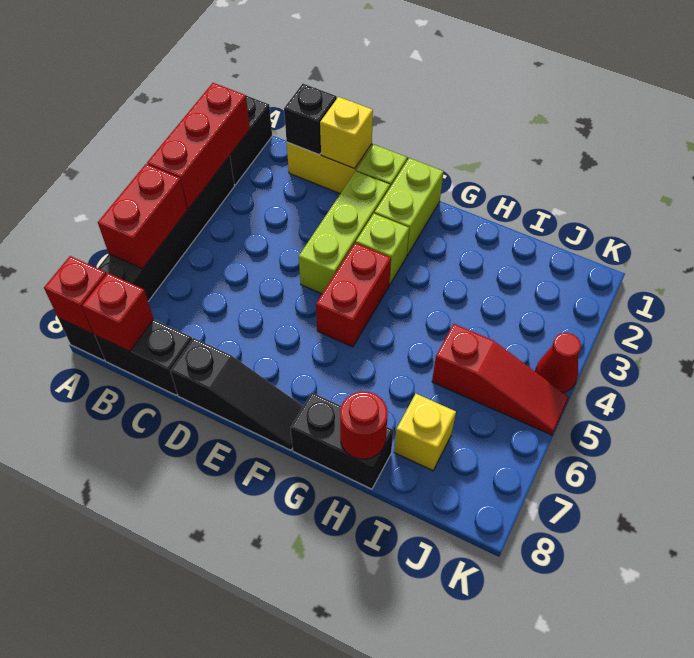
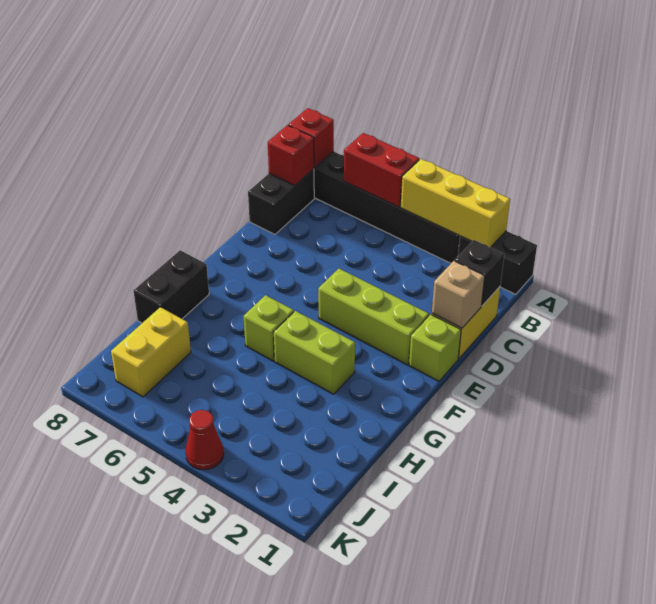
red 1x3 brick [147,83,250,209] -> yellow 1x3 brick [401,159,510,247]
yellow 1x1 brick [320,97,373,169] -> tan 1x1 brick [432,261,485,328]
black 1x3 slope [170,338,303,450] -> none
lime 1x2 brick [375,158,444,255] -> lime 1x2 brick moved to [273,311,355,394]
lime 1x1 brick [356,214,409,285] -> lime 1x1 brick moved to [244,295,294,361]
red 1x2 brick [316,243,391,347] -> none
red 1x1 round brick [340,392,388,459] -> none
red 1x3 slope [432,324,569,435] -> none
yellow 1x1 brick [394,394,456,471] -> yellow 1x2 brick [111,307,191,397]

